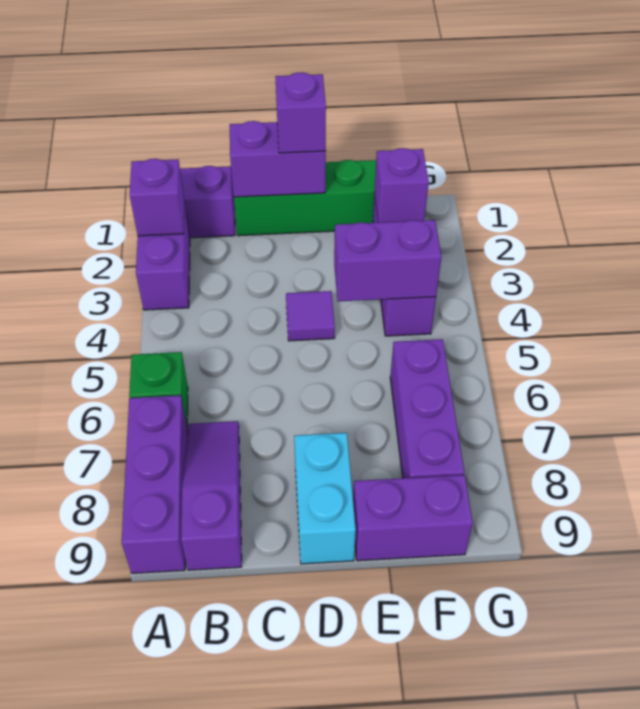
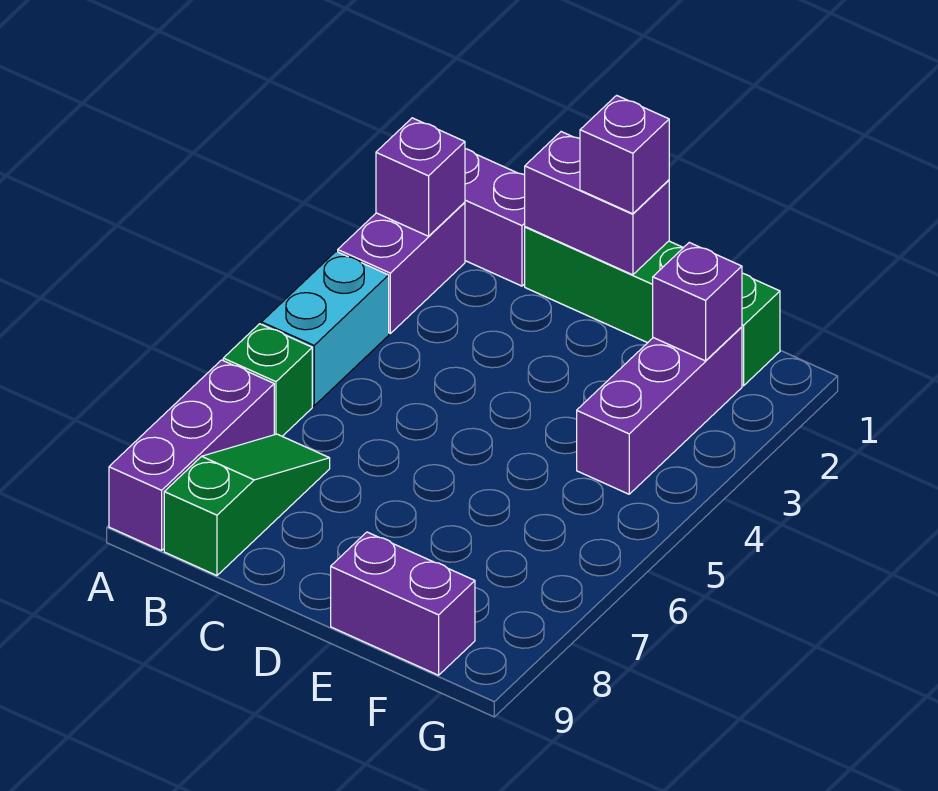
purple 1x3 slope [181,421,242,570] -> green 1x3 slope [164,434,330,576]
purple 1x1 tile [286,291,335,341] -> none
cyan 1x2 brick [294,433,356,564] -> cyan 1x2 brick moved to [261,252,389,406]
purple 1x2 brick [334,220,441,301] -> none
purple 1x3 brick [390,339,464,478] -> none

